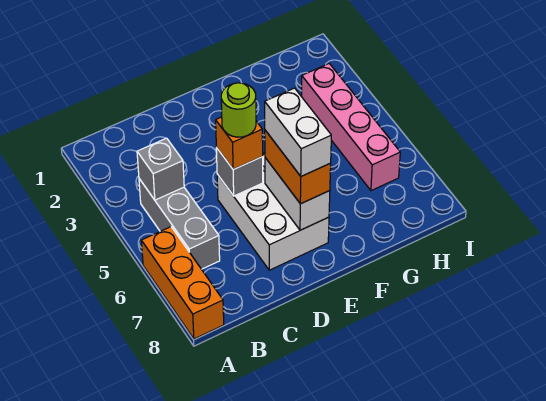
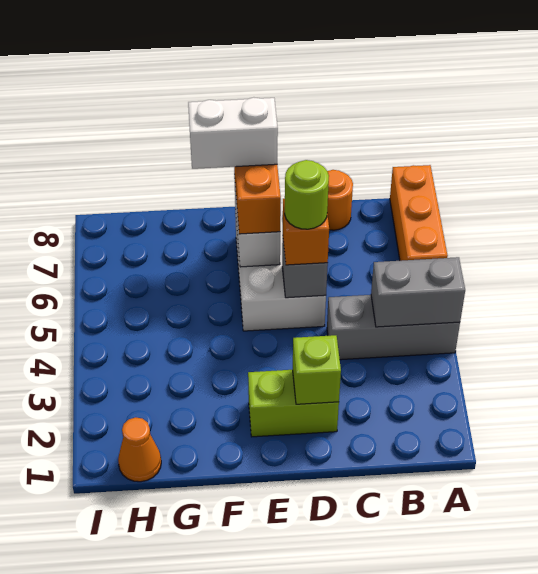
grey 1x3 brick [139,179,220,269] -> grey 1x3 brick turned to [327,295,460,360]
grey 1x1 brick [137,138,184,200] -> grey 1x2 brick [371,257,465,327]
none -> orange 1x1 round brick [327,170,353,230]
none -> lime 1x2 brick [248,370,339,437]
none -> lime 1x1 brick [293,335,341,404]
white 1x2 brick [265,88,331,176] -> white 1x2 brick turned to [188,97,278,169]
none -> orange 1x1 cone [118,417,161,482]
pink 1x4 brick [301,64,400,191] -> none

